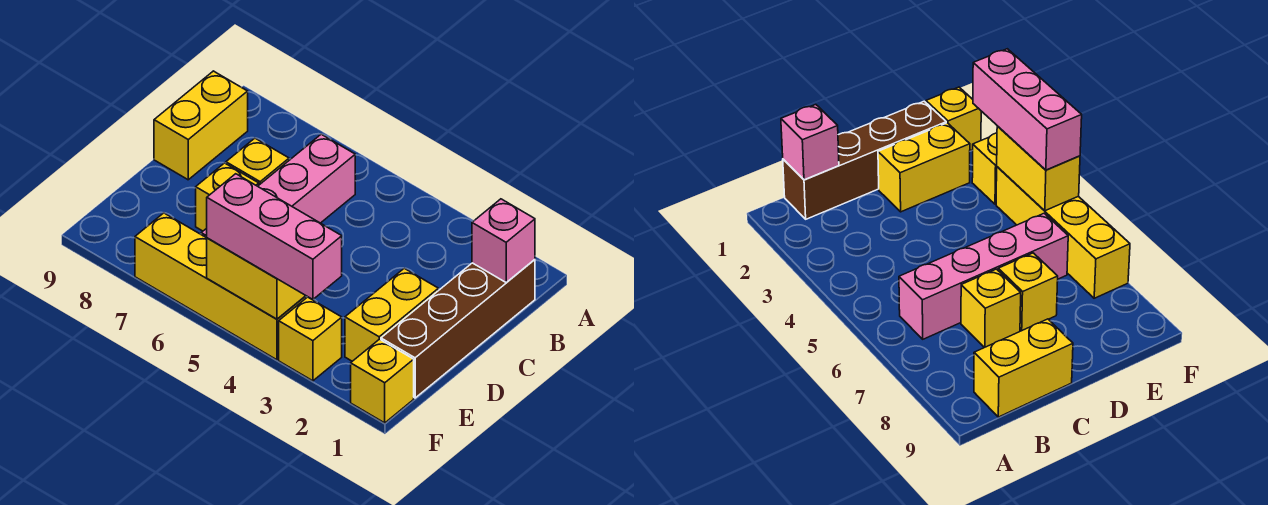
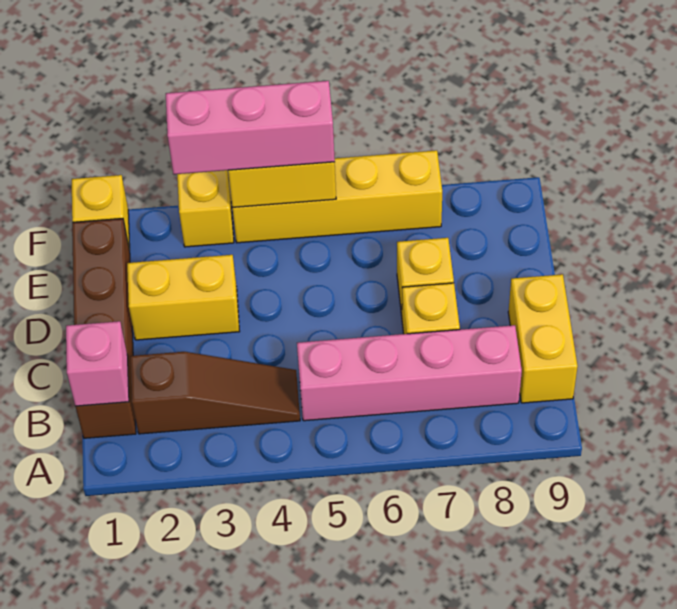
none -> brown 1x3 slope [130,352,300,434]
pink 1x4 brick [201,134,355,238] -> pink 1x4 brick turned to [297,325,522,421]
yellow 1x2 brick [345,268,438,361] -> yellow 1x2 brick turned to [127,255,240,340]

